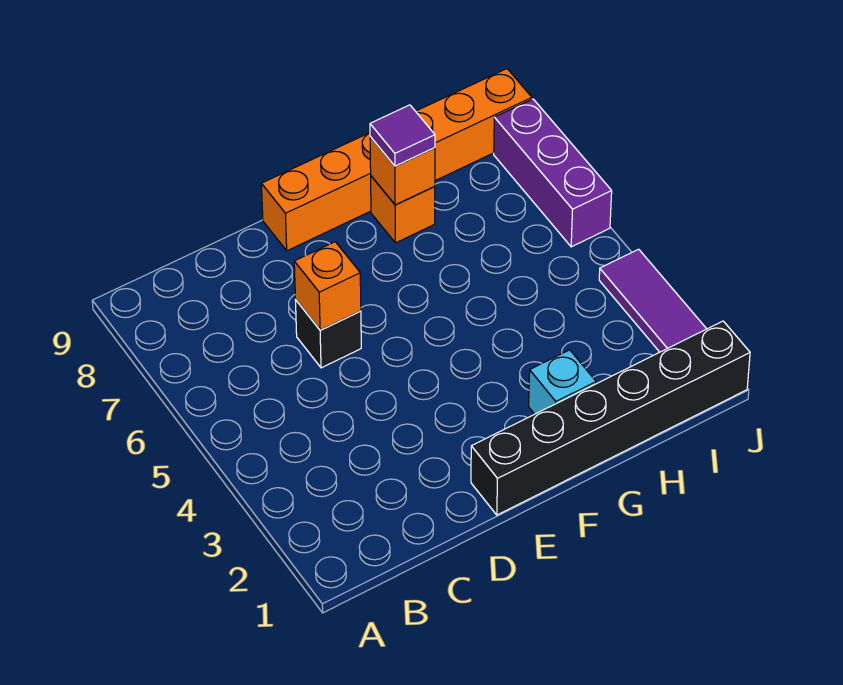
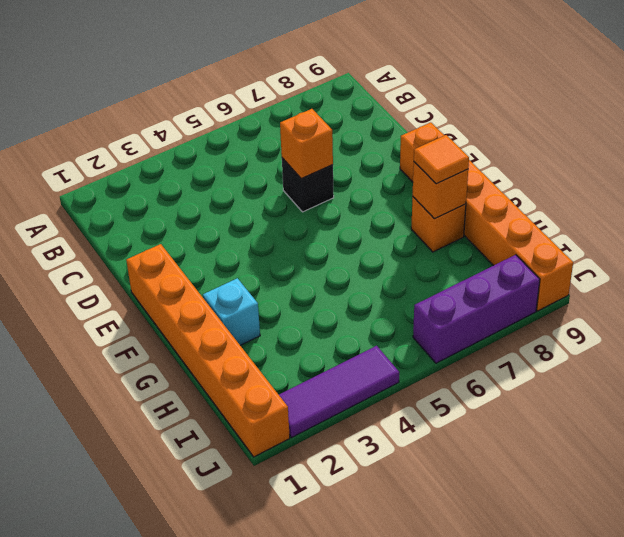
black 1x6 brick [471,321,750,515] -> orange 1x6 brick [126,244,290,457]
purple 1x1 tile [370,105,435,166] -> orange 1x1 tile [414,135,469,184]

